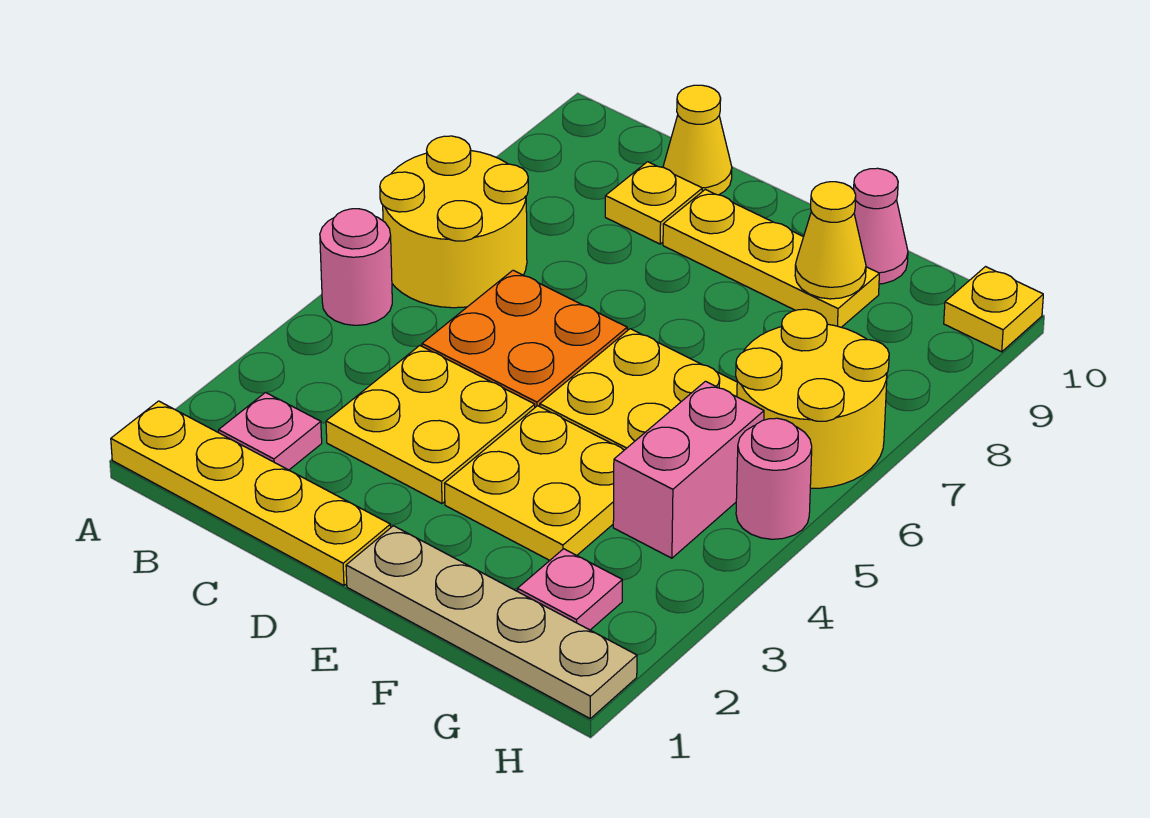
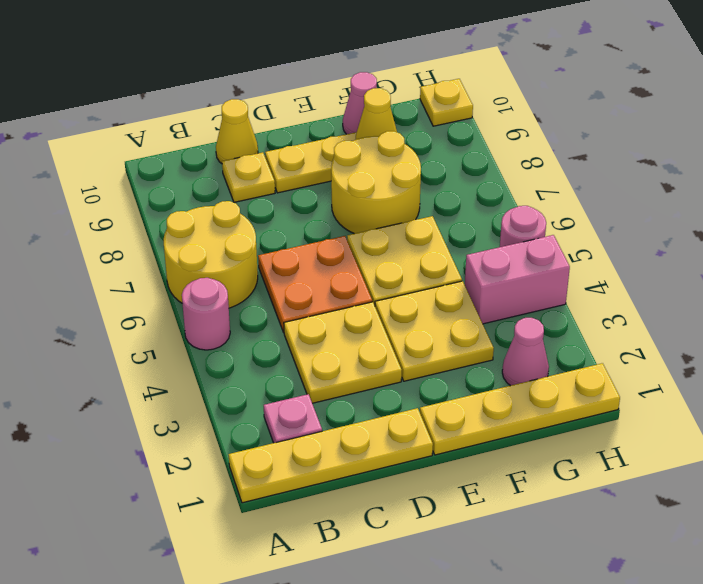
tan 1x4 plate [346,526,637,719] -> yellow 1x4 plate [420,363,620,455]
pink 1x1 plate [517,549,622,630] -> pink 1x1 cone [502,318,549,386]
pink 1x2 brick [613,381,764,558] -> pink 1x2 brick turned to [465,235,570,324]
yellow 2x2 round brick [736,309,889,489] -> yellow 2x2 round brick moved to [331,131,421,234]

